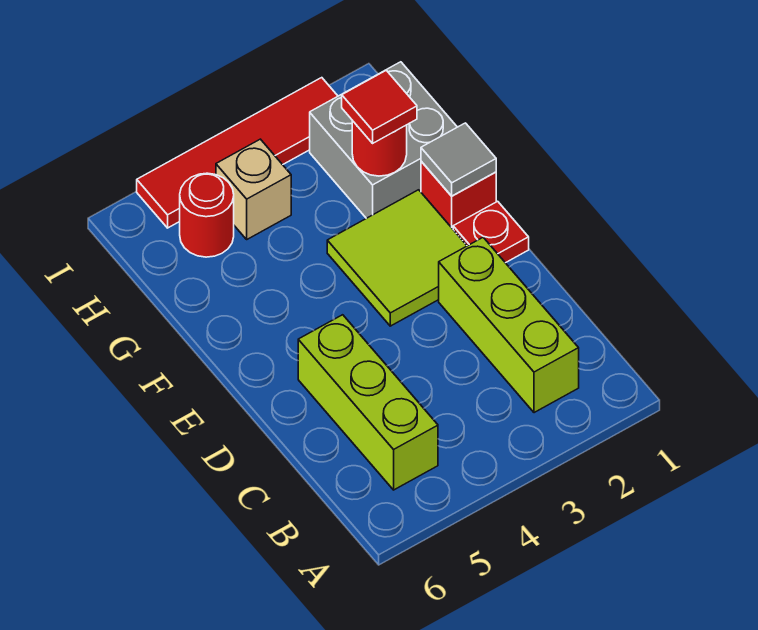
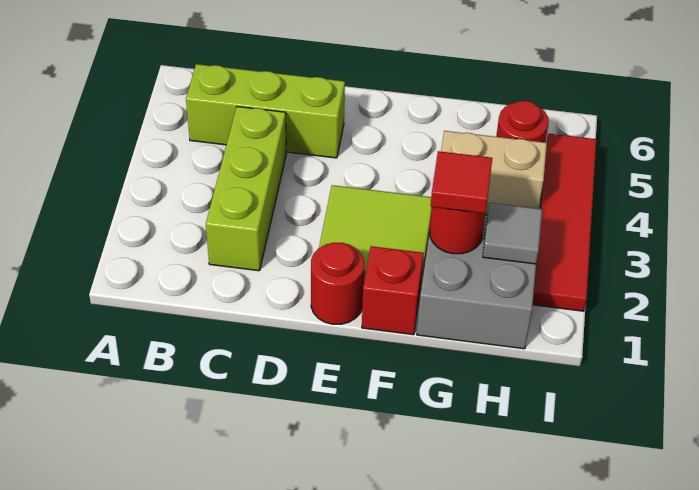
lime 1x3 brick [439,238,579,413] -> lime 1x3 brick turned to [206,107,286,271]
red 1x1 plate [453,201,529,263] -> red 1x1 round brick [311,243,364,324]
grey 1x1 tile [421,123,496,196] -> grey 1x1 tile moved to [483,203,542,264]
tan 1x1 brick [216,139,291,239] -> tan 1x2 brick [441,131,547,215]

